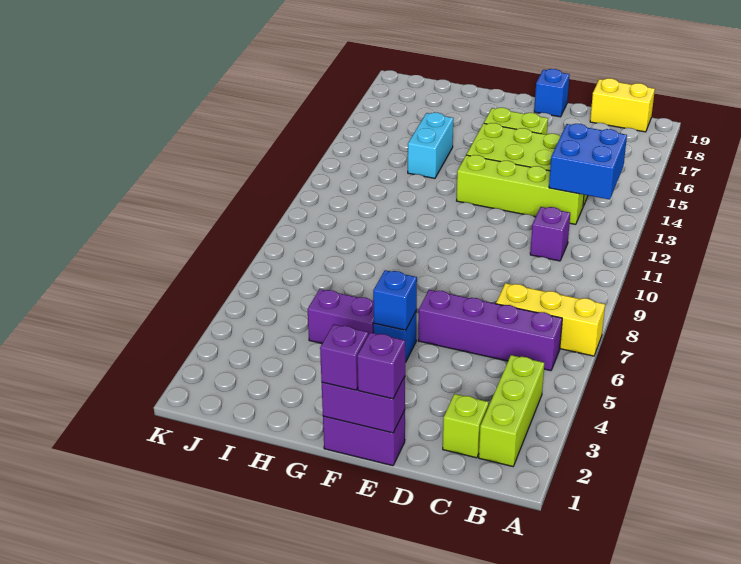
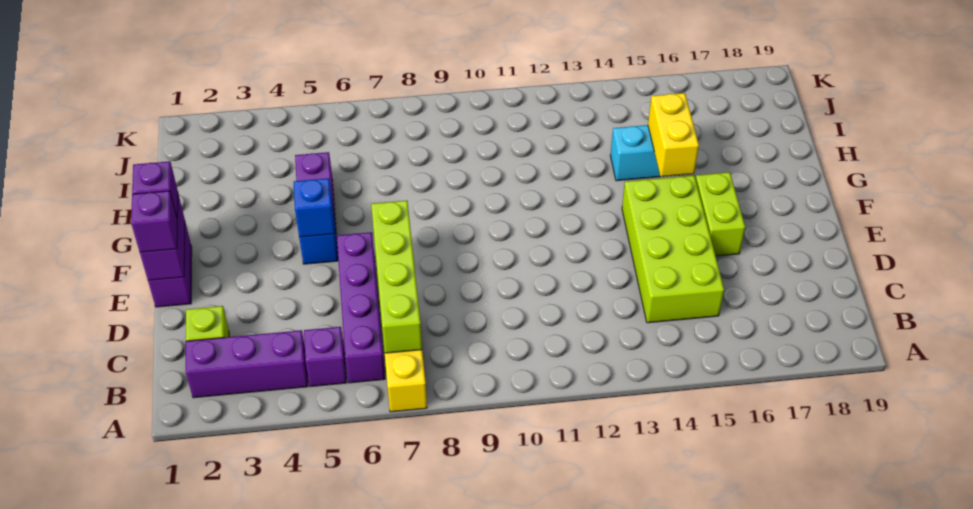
lime 1x3 brick [479,355,544,466] -> purple 1x3 brick [186,330,308,398]
blue 2x2 brick [549,124,627,199] -> none
yellow 1x2 brick [590,78,655,132] -> yellow 1x2 brick moved to [648,93,699,177]
purple 1x1 brick [530,207,570,261] -> purple 1x1 brick moved to [304,327,347,387]
lime 1x4 brick [457,155,584,224] -> lime 1x4 brick moved to [371,201,422,353]
blue 1x1 brick [534,69,570,117] -> none

